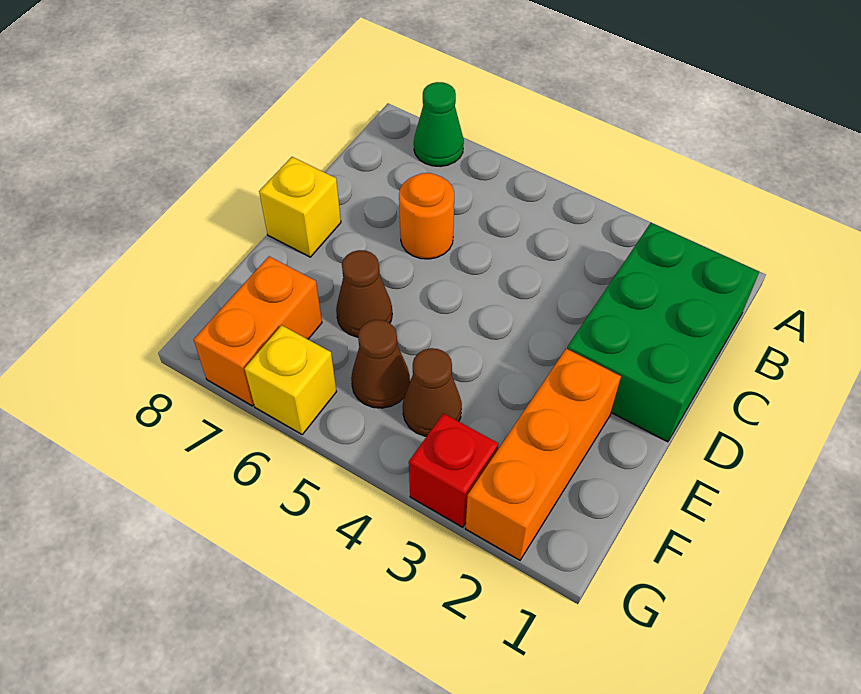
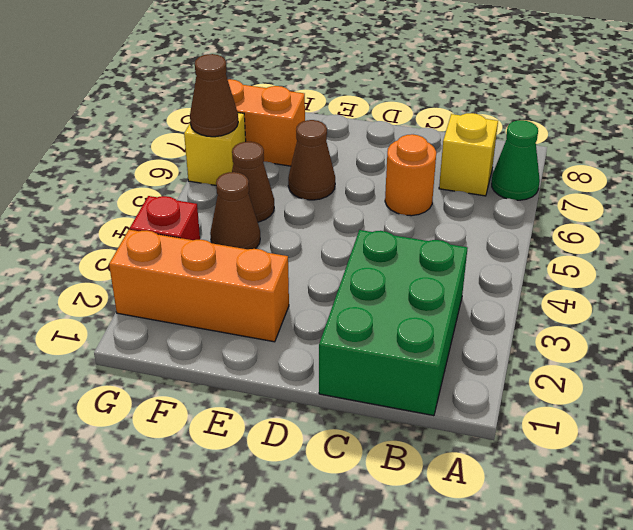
green 2x3 brick [567,223,759,442] -> green 2x3 brick turned to [319,230,467,416]
yellow 1x1 brick [259,157,341,257] -> yellow 1x1 brick moved to [439,113,498,196]
none -> brown 1x1 cone [190,54,238,137]

